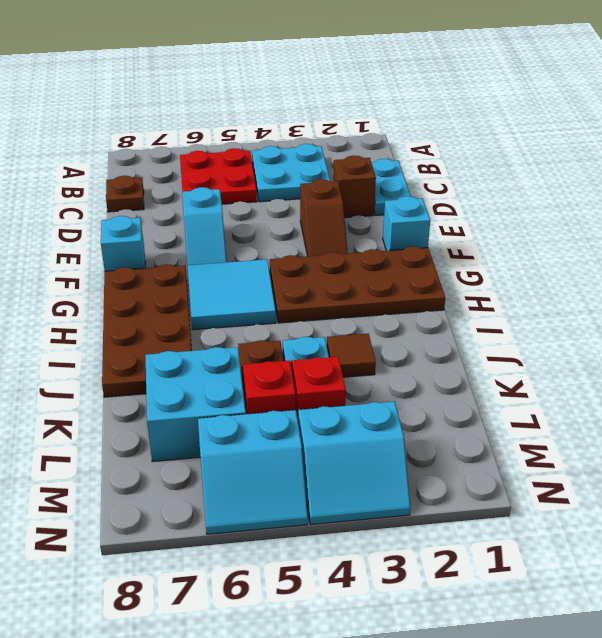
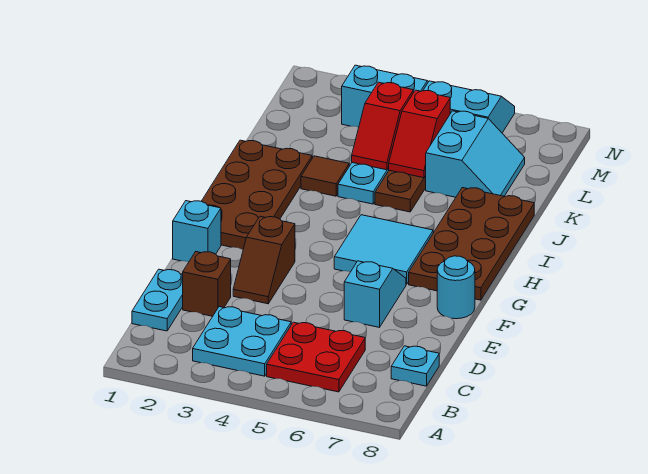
brown 1x1 plate [106,176,144,212] -> cyan 1x1 plate [391,346,439,386]
brown 1x2 slope [300,179,348,256] -> brown 1x2 slope turned to [233,216,295,304]
cyan 1x1 brick [101,216,145,271] -> cyan 1x1 round brick [437,256,475,319]
brown 2x4 plate [270,246,445,323] -> brown 2x4 plate turned to [202,140,312,250]
cyan 2x2 brick [146,347,246,462] -> cyan 2x2 slope [426,111,525,197]

